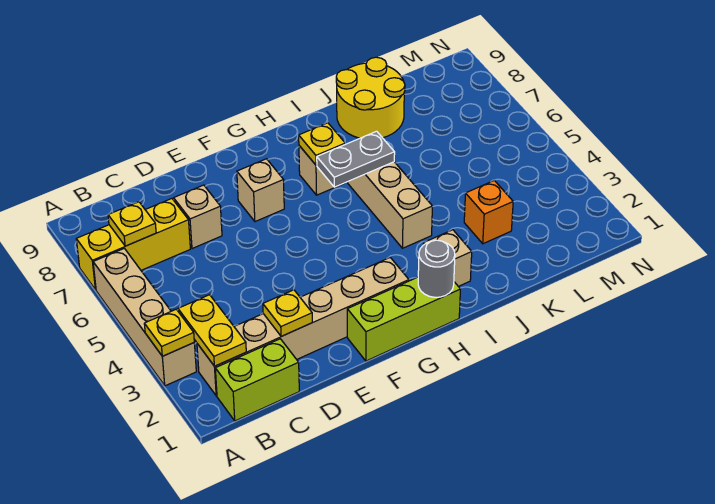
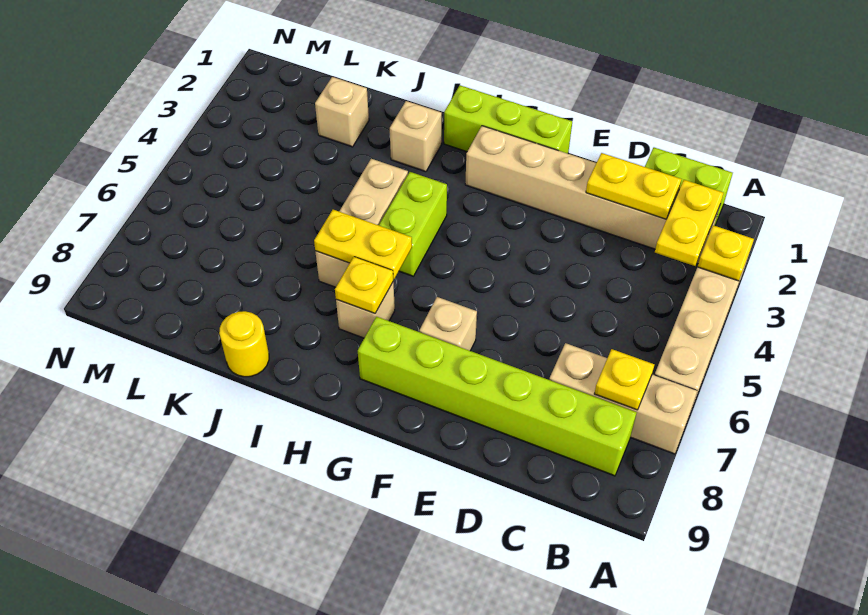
yellow 1x3 brick [76,199,190,290] -> tan 1x3 brick [549,343,697,454]
none -> lime 1x6 brick [358,317,637,476]
yellow 1x1 plate [263,290,312,336] -> yellow 1x2 plate [586,153,681,219]
tan 1x1 brick [174,185,222,249] -> tan 1x1 brick moved to [315,77,369,147]
grey 1x1 round brick [418,240,455,297] -> none
none -> lime 1x2 brick [379,172,447,276]
grey 1x2 plate [317,131,395,187] -> yellow 1x2 plate [314,210,412,279]
yellow 2x2 round brick [336,57,405,138] -> yellow 1x1 round brick [219,311,269,377]
orange 1x1 brick [464,180,513,244] -> none

